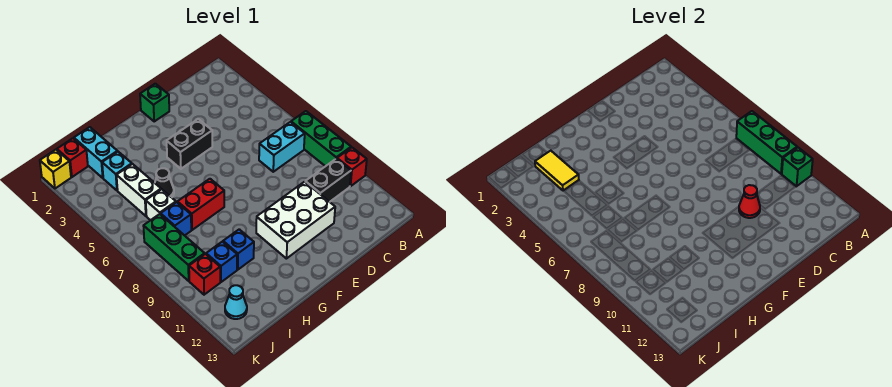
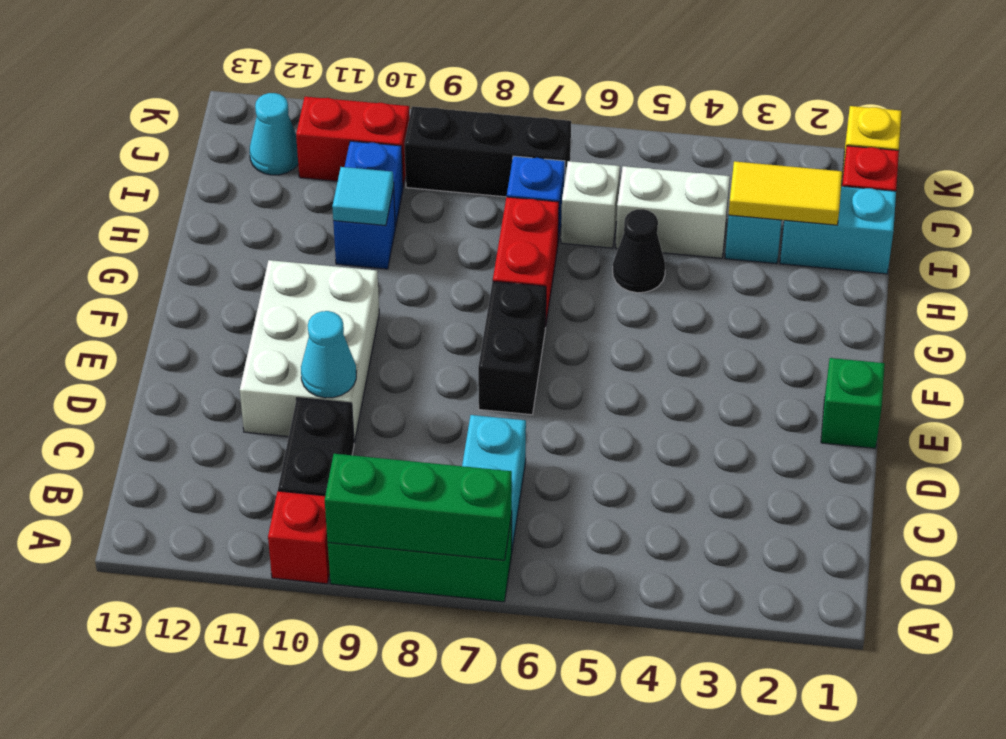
green 1x1 brick [782,147,813,186] -> none
red 1x1 cone [739,185,760,218] -> cyan 1x1 cone [301,311,356,398]
black 1x2 brick [167,119,212,169] -> black 1x2 brick moved to [478,281,546,415]
none -> cyan 1x1 tile [332,167,394,226]
green 1x3 brick [144,214,205,281] -> black 1x3 brick [405,106,571,197]
red 1x1 brick [189,254,220,295] -> red 1x2 brick [296,97,410,187]

